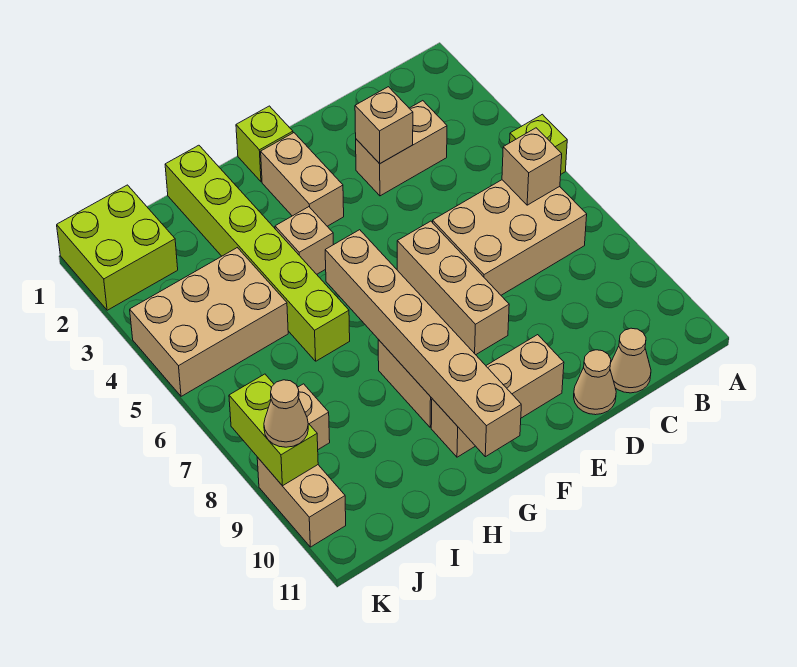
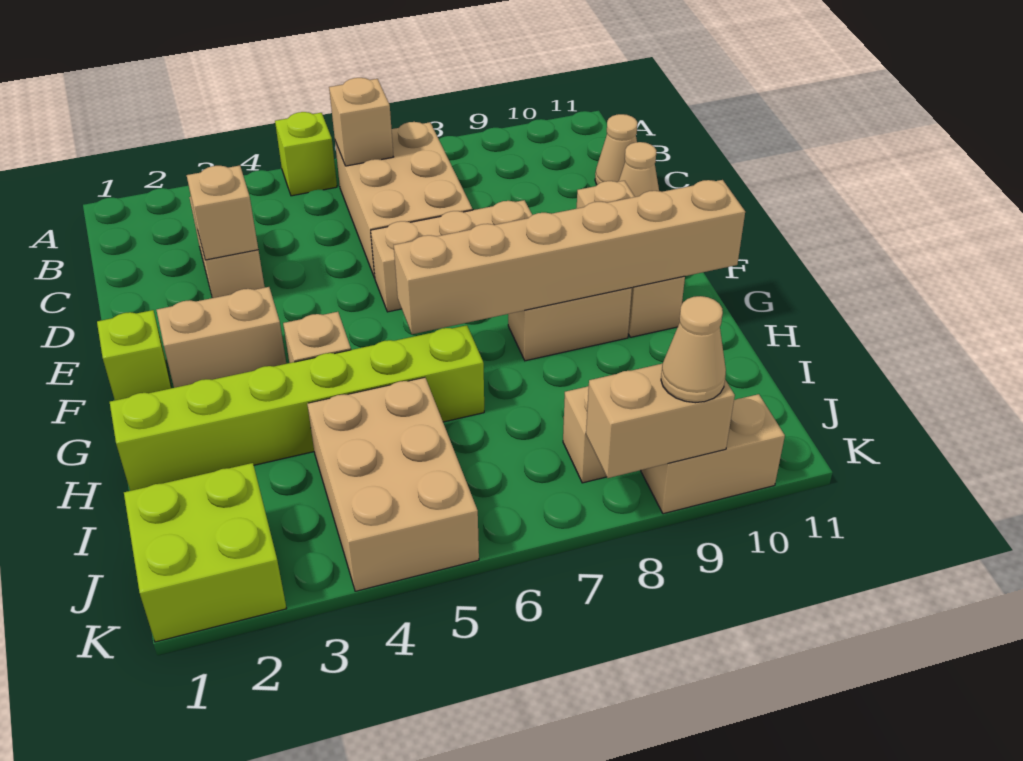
lime 1x2 brick [229,374,318,486] -> tan 1x2 brick [586,364,735,478]

